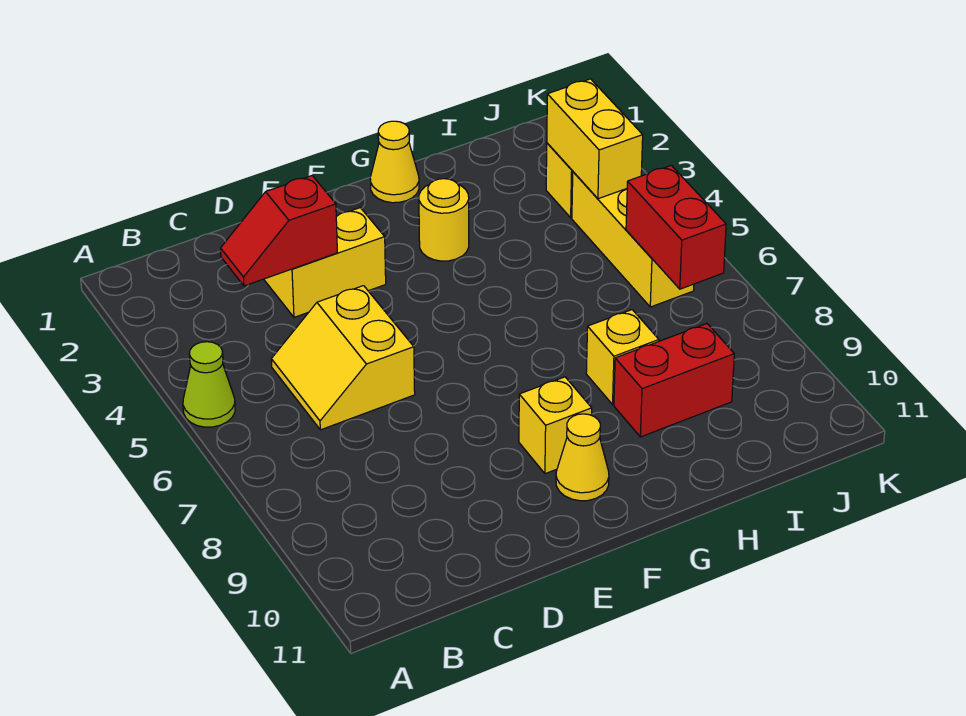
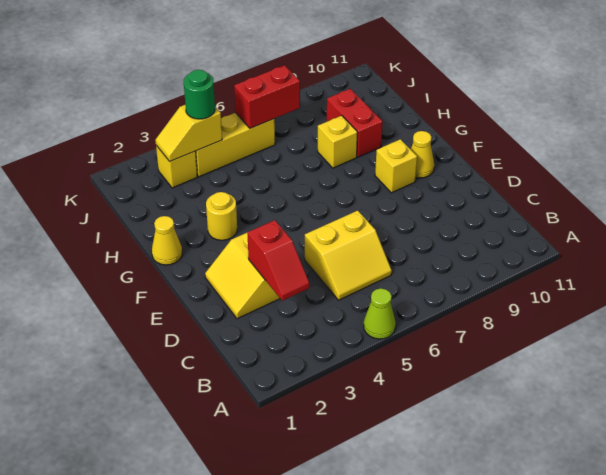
yellow 1x2 brick [547,79,643,199] -> yellow 1x2 slope [155,105,222,161]
none -> green 1x1 round brick [184,70,215,119]

